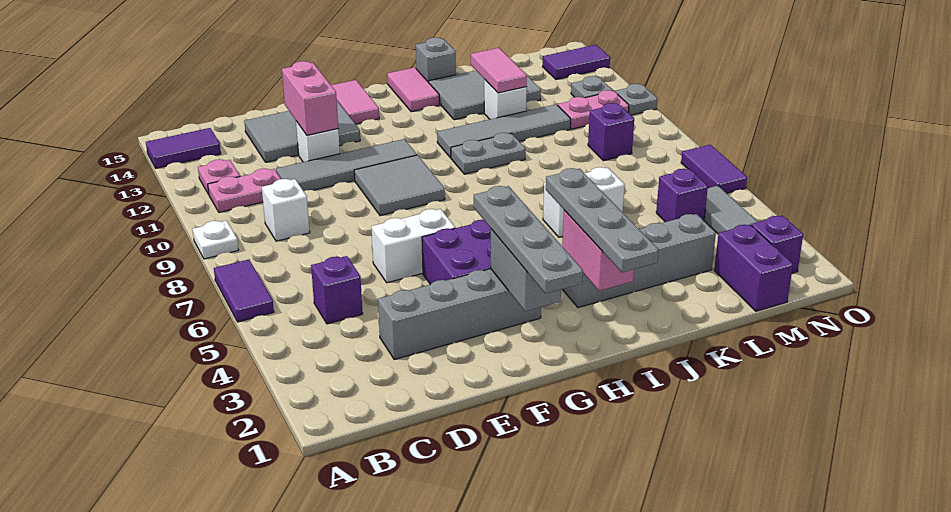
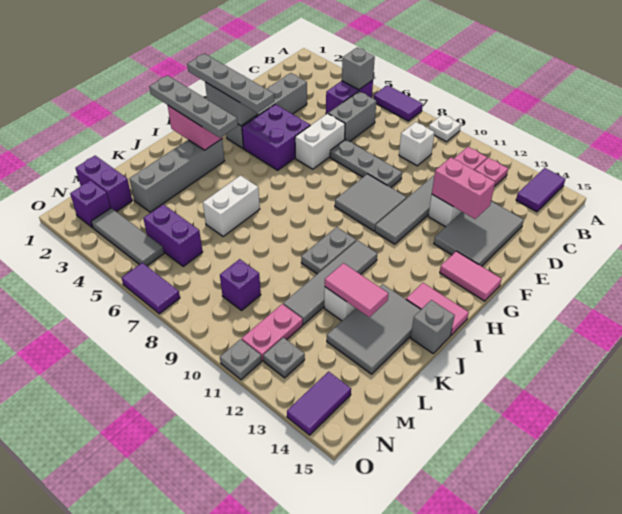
none -> grey 1x1 brick [342,47,375,90]
purple 1x1 brick [311,256,363,324] -> purple 1x2 brick [326,80,373,114]
none -> grey 1x2 brick [328,91,376,142]
none -> grey 1x3 plate [330,139,402,187]
purple 1x1 brick [656,169,708,222] -> purple 1x2 brick [143,204,203,266]

